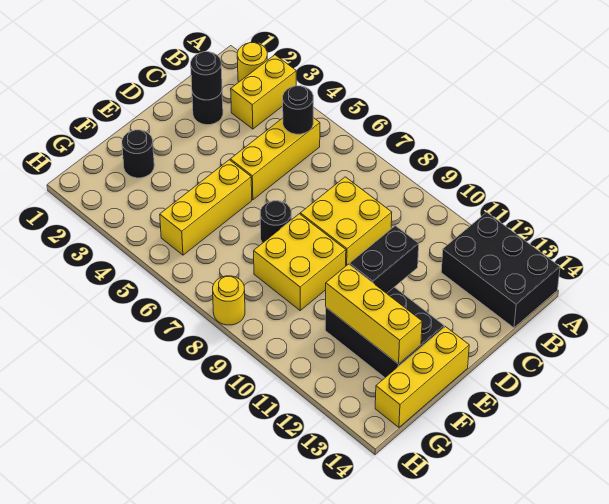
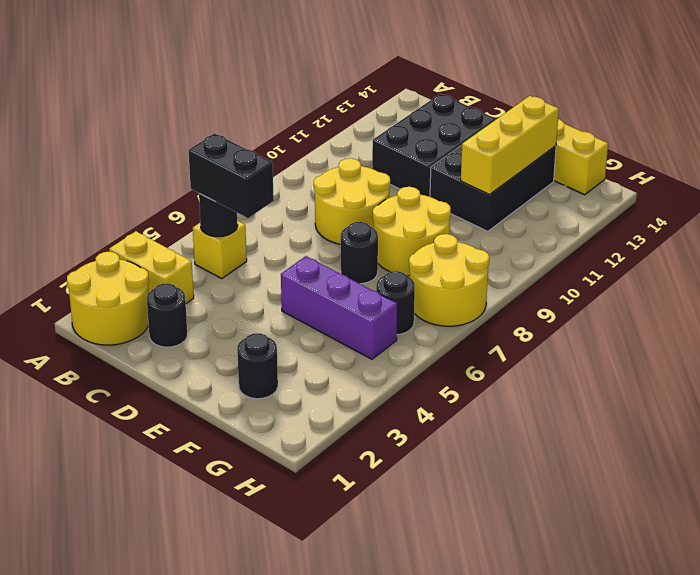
yellow 1x1 round brick [237,43,267,82] -> yellow 2x2 round brick [67,252,149,345]
black 2x3 brick [441,212,560,328] -> black 2x3 brick moved to [372,94,496,197]
yellow 1x3 brick [230,118,320,200] -> yellow 1x1 brick [193,221,247,278]
black 1x1 round brick [191,52,222,100] -> black 1x1 round brick moved to [376,271,415,334]
yellow 2x2 brick [300,177,392,266] -> yellow 2x2 round brick [314,158,390,244]
black 1x2 brick [350,226,419,294] -> black 1x2 brick moved to [188,134,274,218]
yellow 1x3 brick [160,160,252,255] -> purple 1x3 brick [281,256,397,359]
yellow 2x2 brick [254,214,346,310] -> yellow 2x2 round brick [373,187,451,276]
yellow 1x1 round brick [213,276,245,325] -> yellow 2x2 round brick [409,234,489,326]

